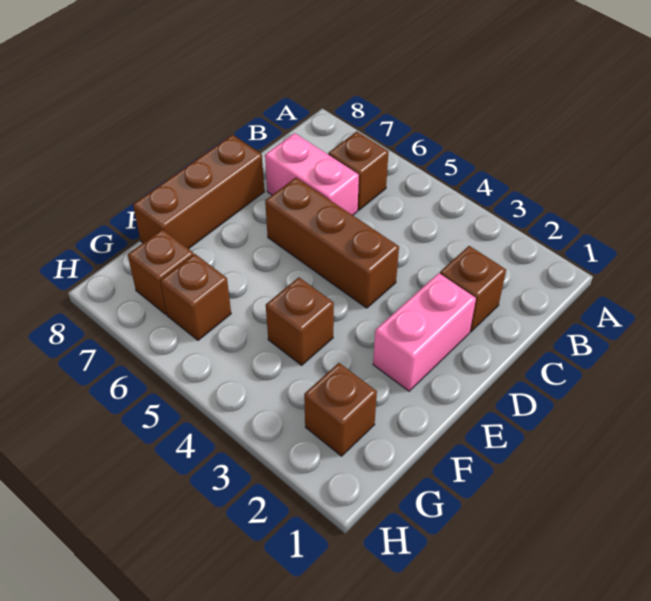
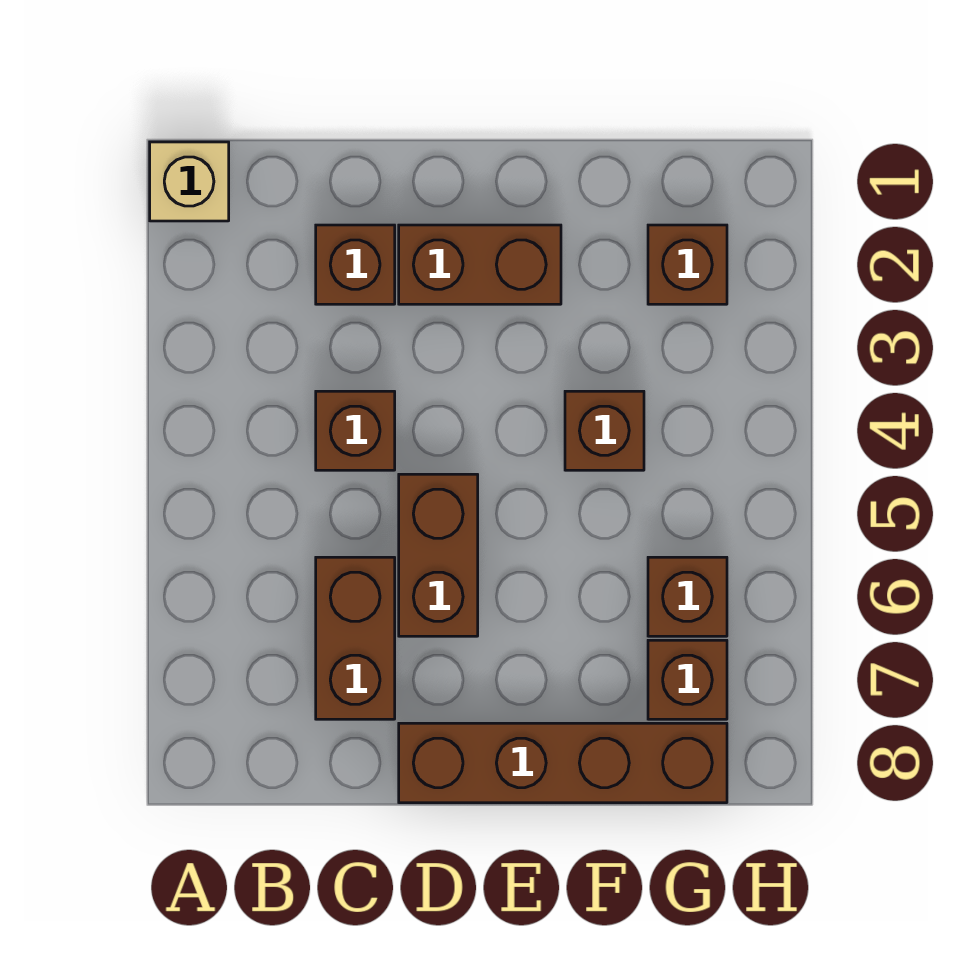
none -> tan 1x1 brick [150,142,229,221]
brown 1x1 brick [328,131,389,210] -> brown 1x1 brick moved to [316,391,395,470]
pink 1x2 brick [265,133,359,215] -> brown 1x2 brick [316,557,395,719]
pink 1x2 brick [373,273,476,391] -> brown 1x2 brick [399,225,561,304]
brown 1x3 brick [265,178,399,308] -> brown 1x2 brick [399,474,478,636]
brown 1x3 brick [133,135,264,249] -> brown 1x4 brick [399,723,727,803]

